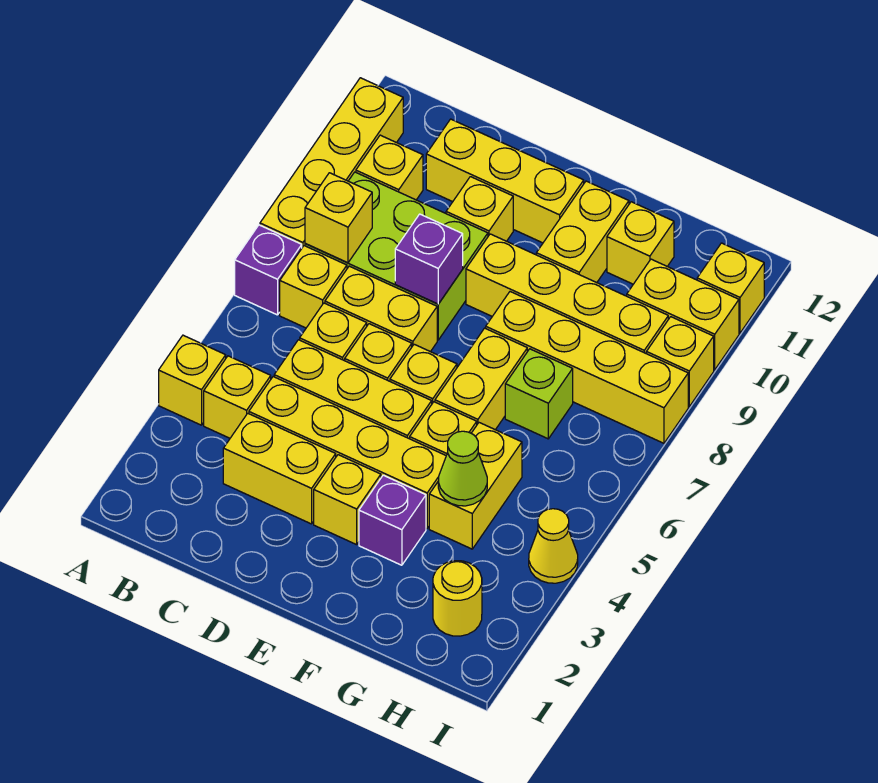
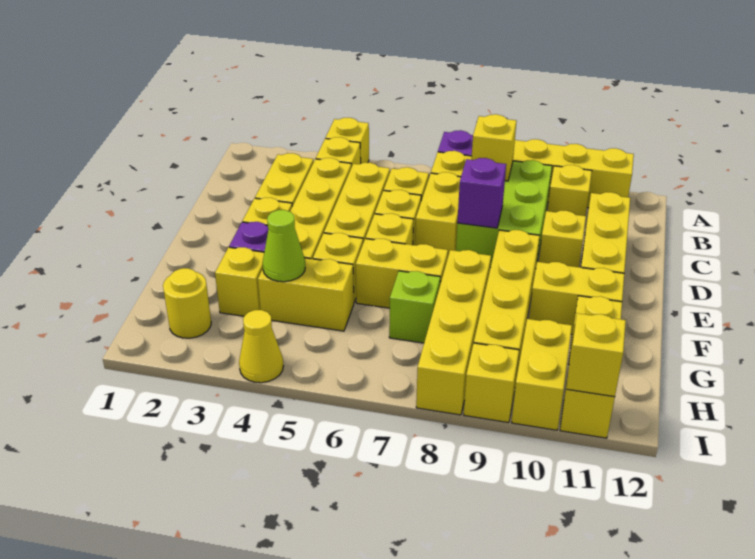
none -> yellow 1x1 brick [215,247,264,316]
none -> yellow 1x1 brick [566,313,626,397]

